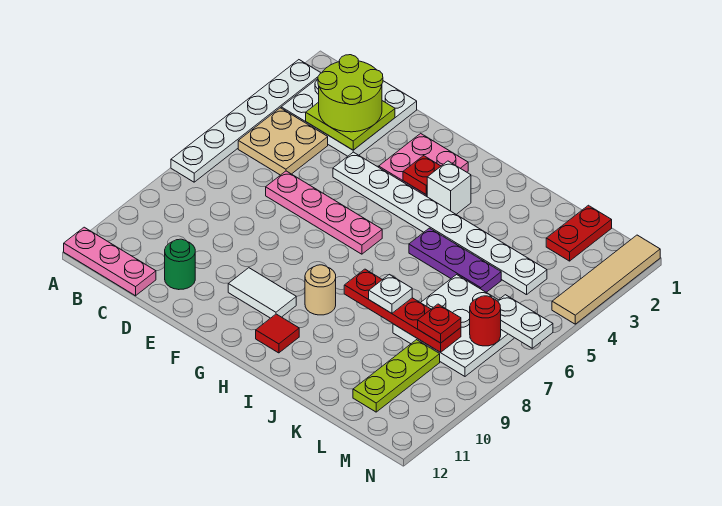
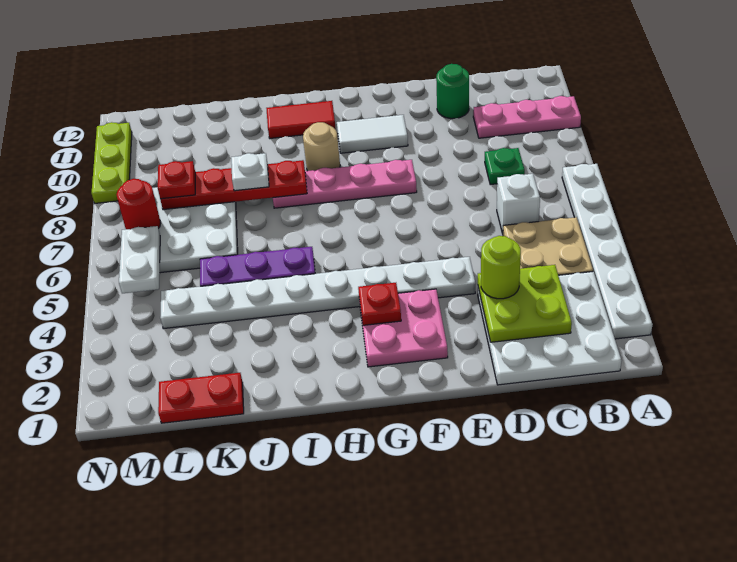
pink 1x3 plate [64,227,156,296] -> pink 1x3 plate moved to [473,96,581,138]
lime 2x2 round brick [318,55,383,132] -> lime 1x1 round brick [481,236,521,299]
none -> green 1x1 plate [485,148,525,185]
pink 1x4 plate [266,171,382,254] -> pink 1x4 plate moved to [273,160,417,208]
white 1x1 brick [427,161,471,214] -> white 1x1 brick moved to [497,174,540,234]
red 1x1 tile [256,314,299,353] -> red 1x2 tile [266,101,336,138]
red 1x2 plate [546,205,612,261] -> red 1x2 plate turned to [158,373,244,423]
lime 1x3 plate [353,340,440,412] -> lime 1x3 plate moved to [92,122,132,203]
white 1x2 plate [498,295,553,348] -> white 1x2 plate turned to [119,226,160,293]
tan 1x4 tile [552,235,660,324] -> none

